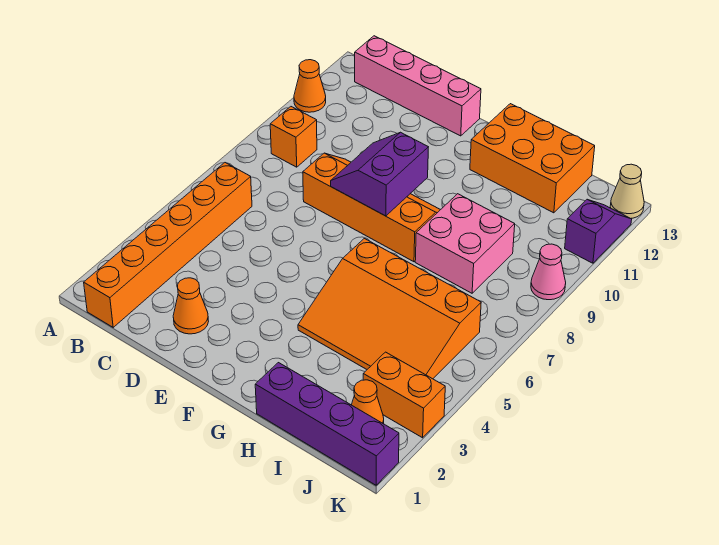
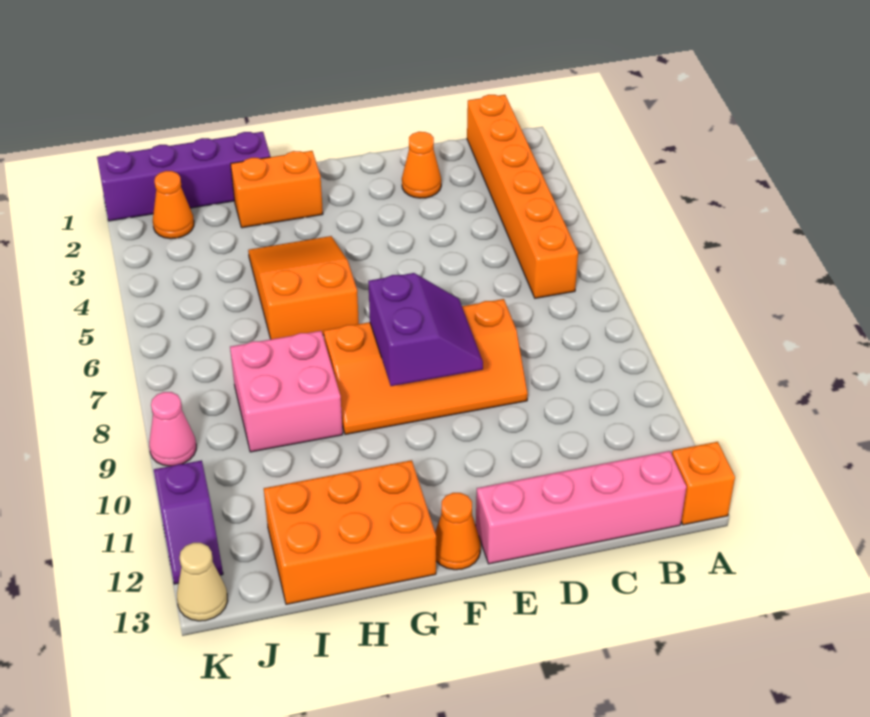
orange 1x1 cone [294,60,326,112] -> orange 1x1 cone moved to [435,493,481,570]
orange 1x1 brick [270,107,317,167] -> orange 1x1 brick moved to [672,442,735,525]
orange 3x4 slope [298,239,481,379] -> orange 2x3 slope [248,236,359,339]
orange 1x2 brick [363,352,445,438] -> orange 1x2 brick moved to [231,151,323,228]

